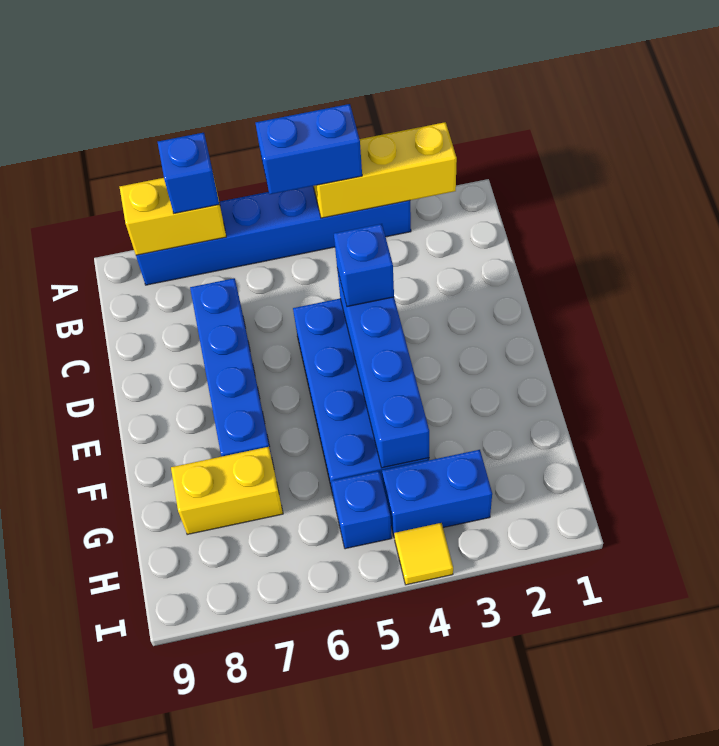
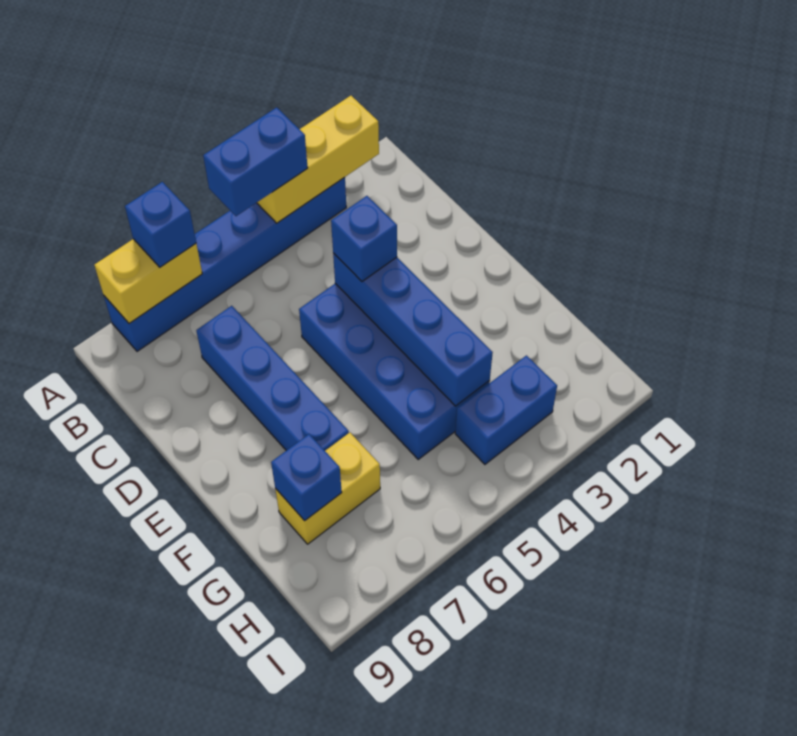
blue 1x1 brick [331,471,392,549] -> blue 1x1 brick moved to [271,434,342,521]
yellow 1x1 tile [394,523,453,585] -> none

